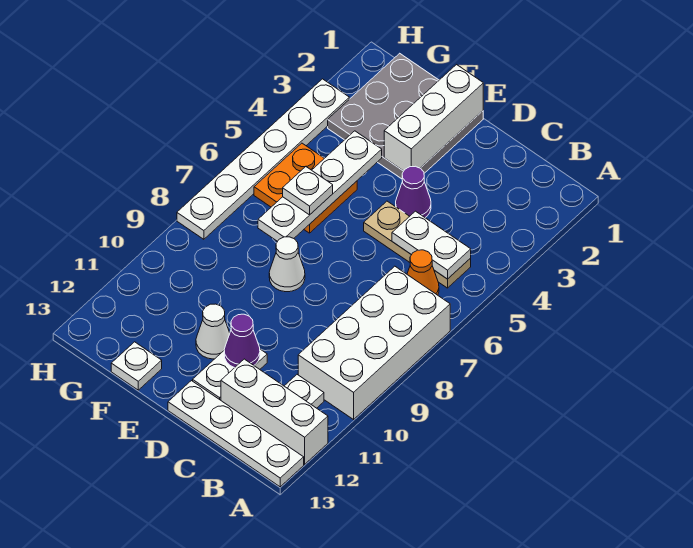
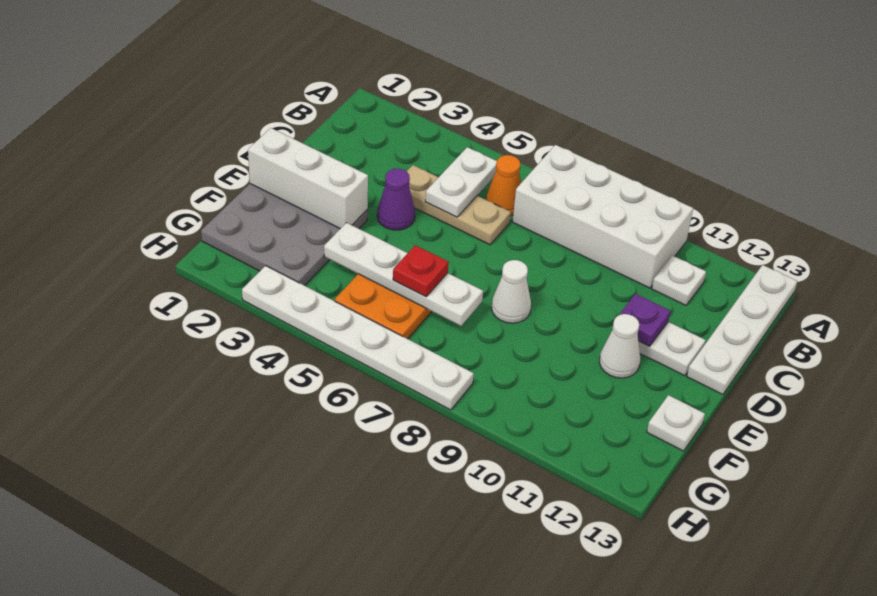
white 1x3 brick [221,359,328,464] -> none
tan 1x3 plate [364,201,471,288] -> tan 1x3 plate turned to [407,165,511,245]
purple 1x1 cone [224,314,260,368] -> purple 1x1 plate [619,294,671,346]
white 1x1 plate [283,167,333,215] -> red 1x1 plate [393,245,449,296]

